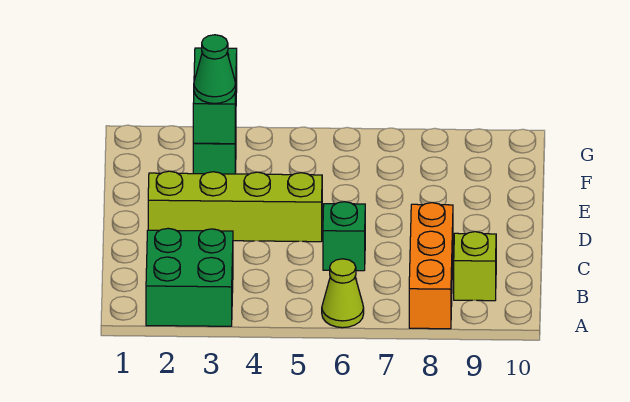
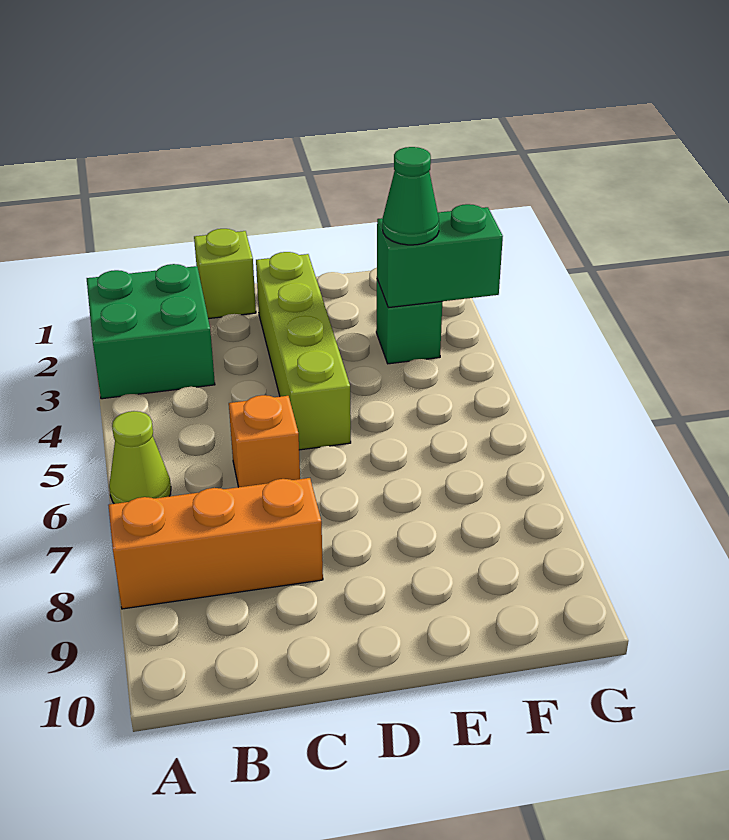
lime 1x1 brick [454,232,496,301] -> lime 1x1 brick moved to [194,229,256,319]
green 1x1 brick [323,202,365,271] -> orange 1x1 brick [229,395,300,487]

